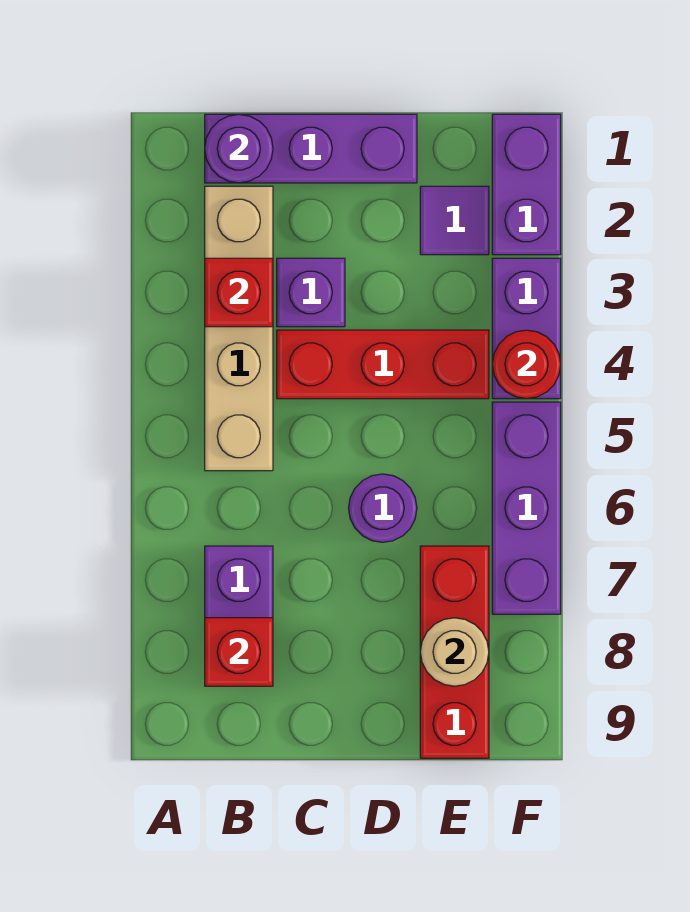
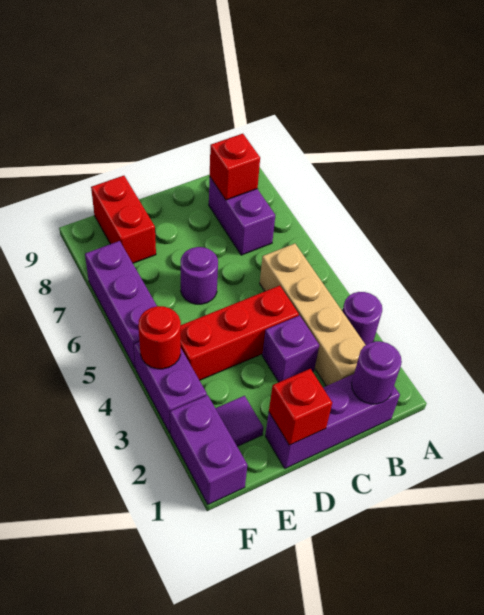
none -> purple 1x1 round brick [342,292,382,345]
red 1x1 brick [205,258,273,327] -> red 1x1 brick moved to [269,369,332,445]
red 1x3 brick [420,546,489,758] -> red 1x2 brick [91,176,156,263]
tan 1x1 round brick [420,618,489,686] -> none

